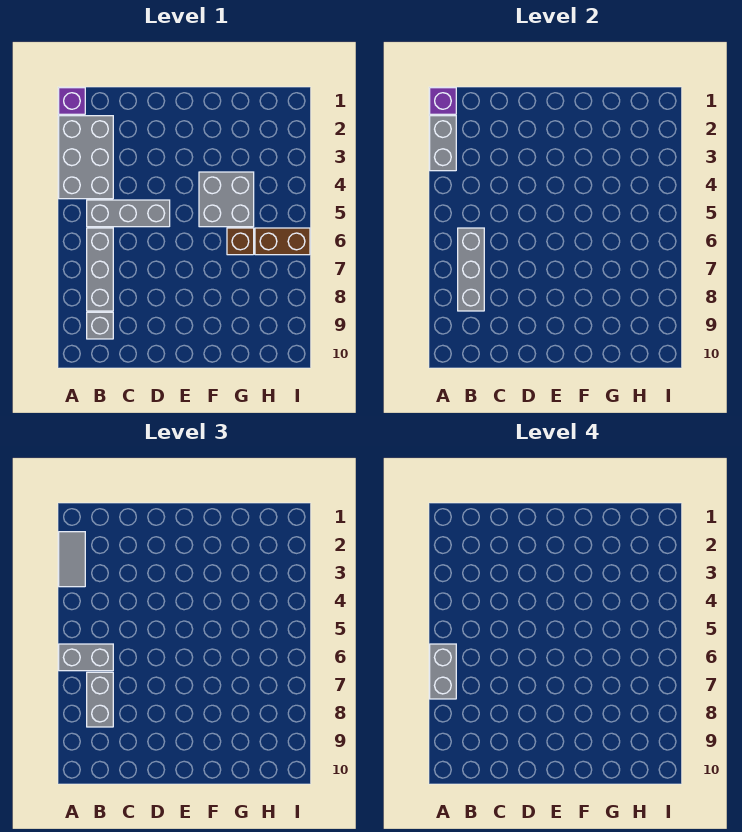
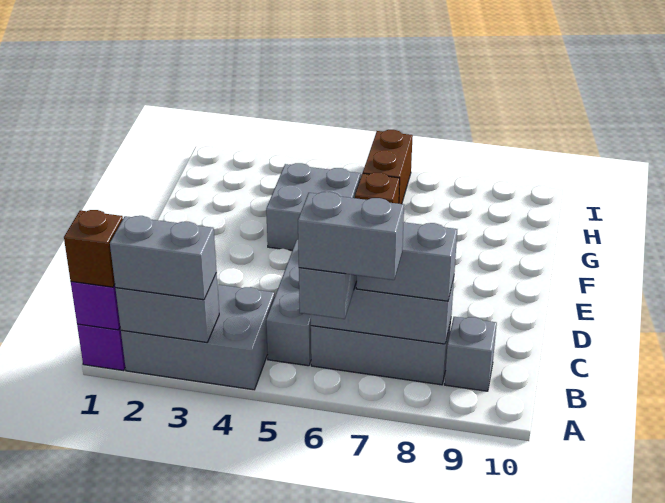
none -> brown 1x1 brick [64,210,123,287]
grey 1x2 tile [59,532,85,587] -> grey 1x2 brick [110,216,217,300]

